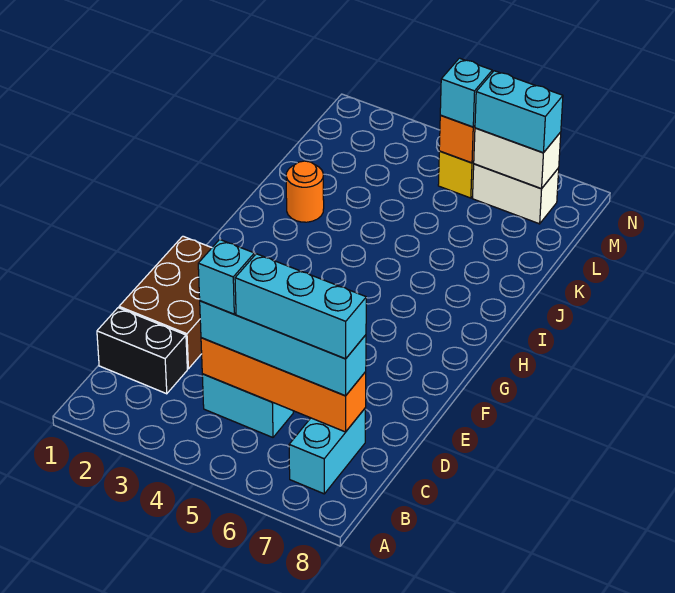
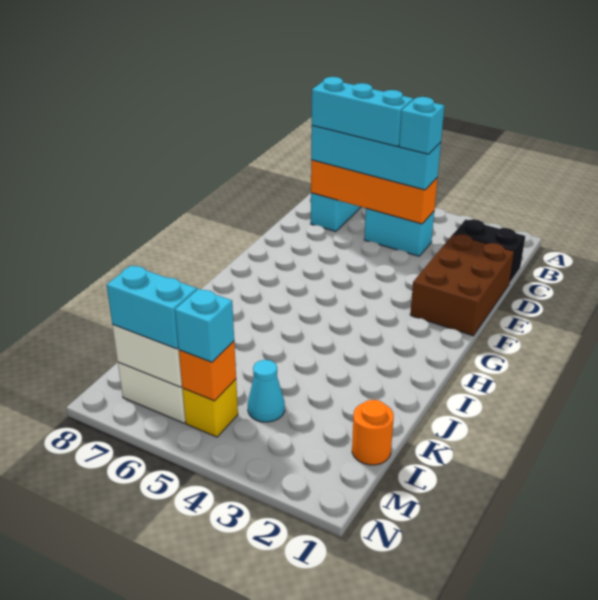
orange 1x1 round brick [286,161,324,222] -> orange 1x1 round brick moved to [352,400,394,465]
none -> cyan 1x1 cone [248,360,285,422]

